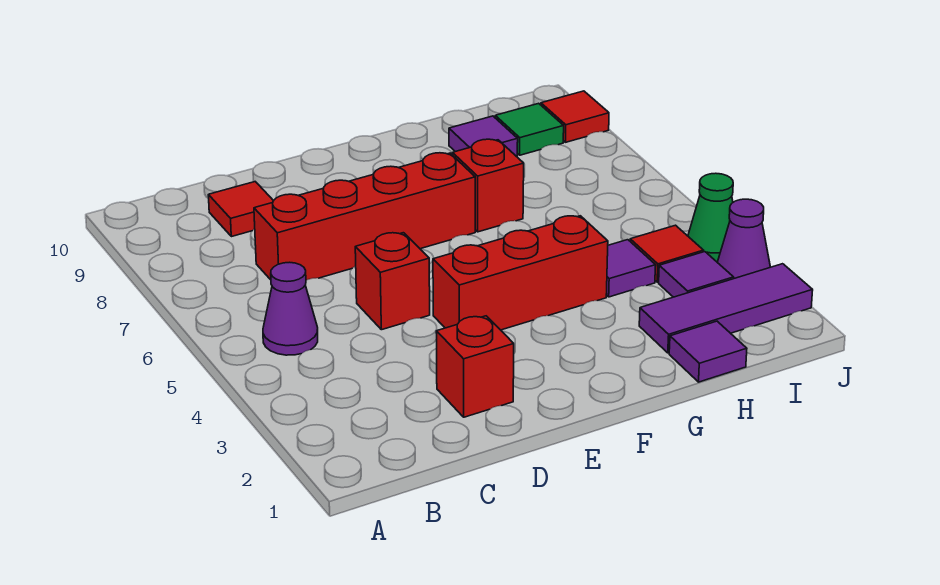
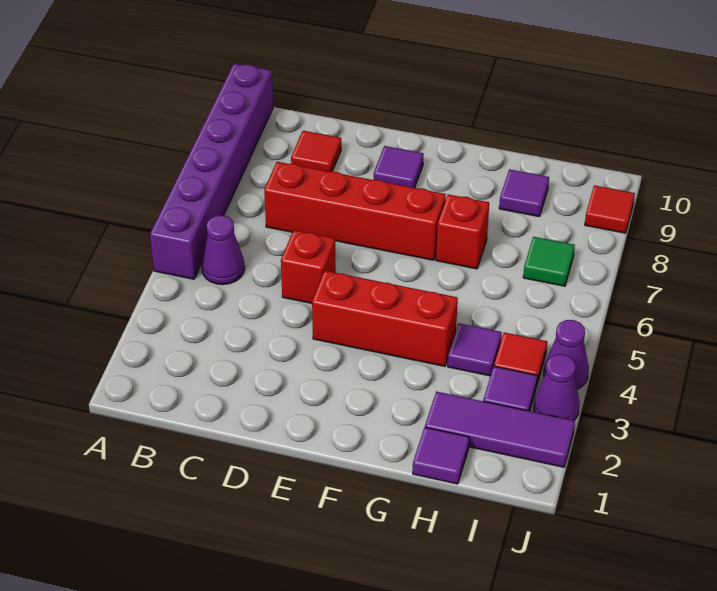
none -> purple 1x6 brick [150,63,273,279]
red 1x1 brick [436,316,514,417] -> none
none -> purple 1x1 tile [374,146,424,188]
green 1x1 tile [495,103,564,155] -> green 1x1 tile moved to [523,237,575,286]
green 1x1 cone [688,173,733,262] -> purple 1x1 cone [544,320,589,389]

